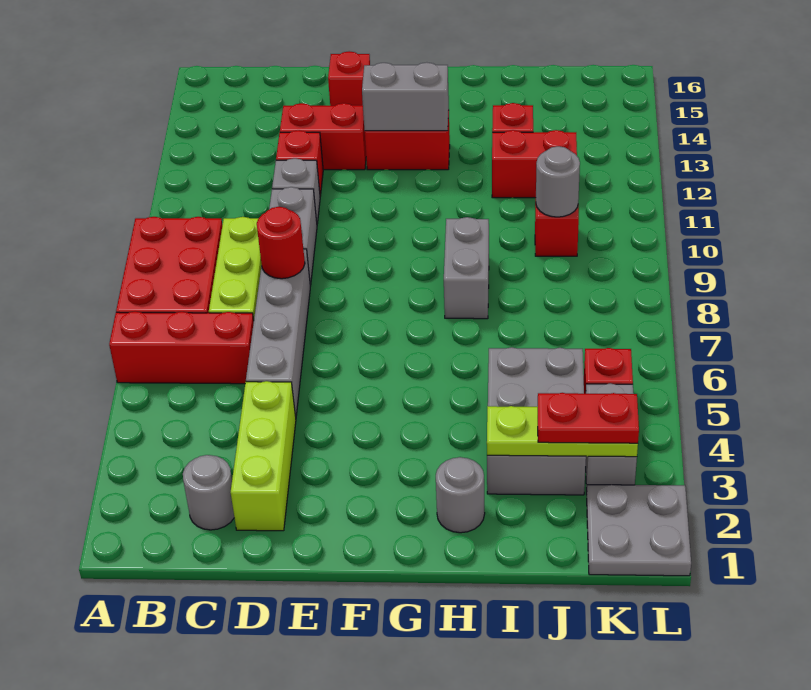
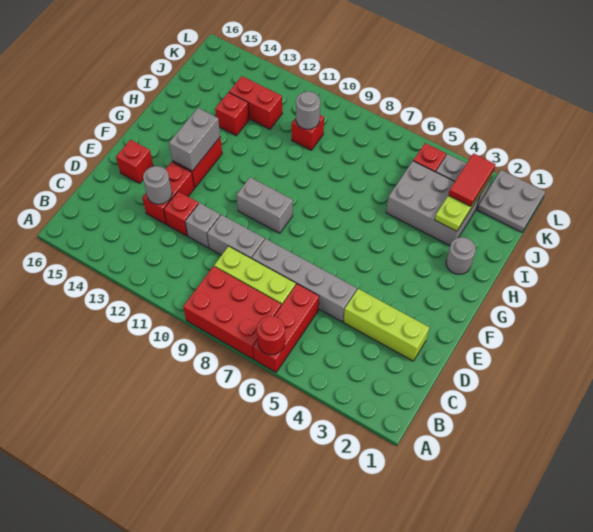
grey 1x1 round brick [183,455,234,530] -> grey 1x1 round brick moved to [143,166,172,204]
red 1x1 round brick [257,207,305,279] -> red 1x1 round brick moved to [257,316,285,355]
grey 1x2 brick [444,217,489,319] -> grey 1x2 brick moved to [236,177,293,233]
red 1x2 brick [492,130,577,198] -> red 1x2 brick turned to [229,76,282,129]
red 1x2 plate [538,393,639,443] -> red 1x2 tile [449,153,495,206]

